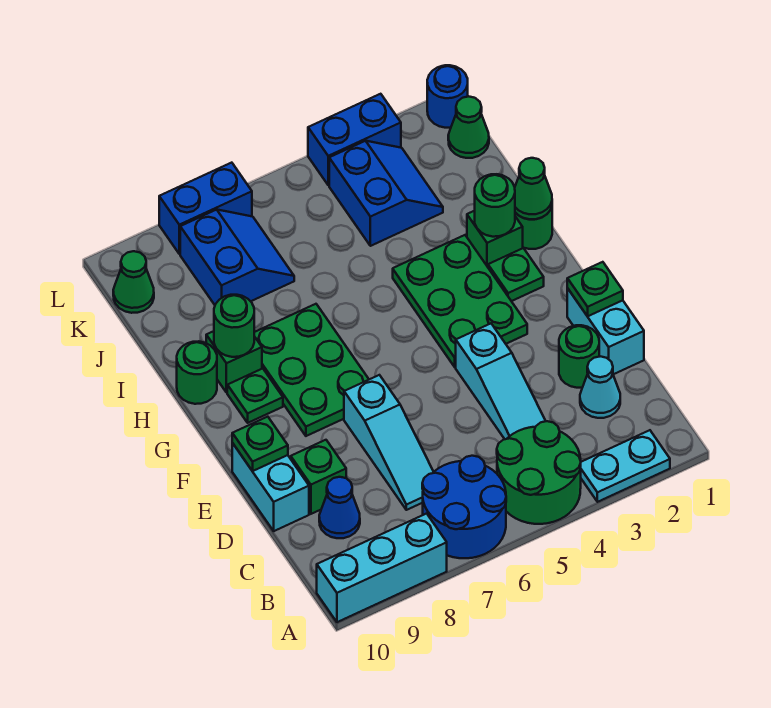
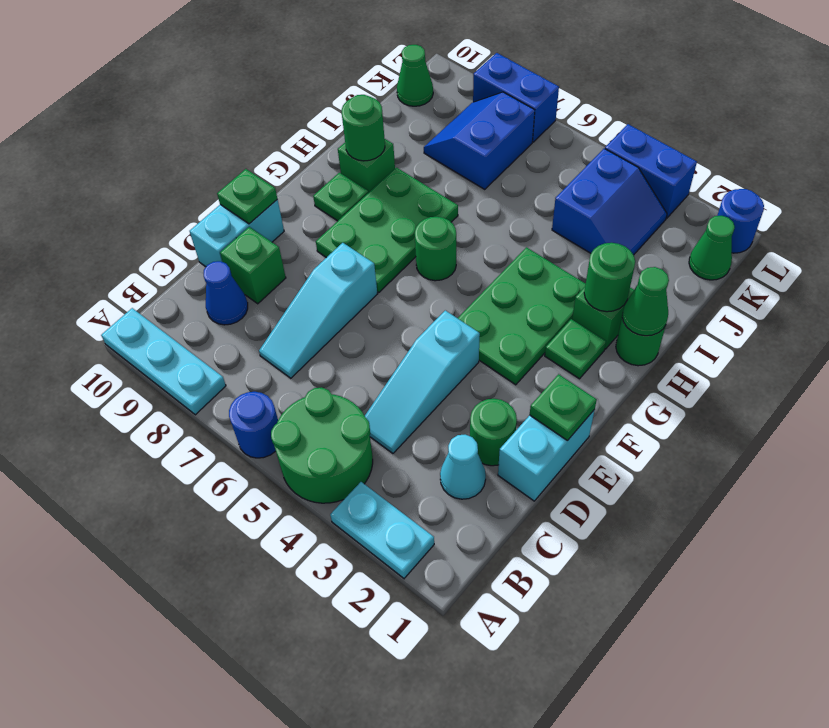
blue 2x2 round brick [422,456,506,558] -> blue 1x1 round brick [229,392,278,458]
cyan 1x3 brick [317,514,447,622] -> cyan 1x3 plate [101,308,226,415]
green 1x1 round brick [177,341,217,404] -> green 1x1 round brick moved to [415,217,456,281]
blue 2x2 slope [180,210,294,305] -> blue 2x2 slope turned to [424,92,535,189]

